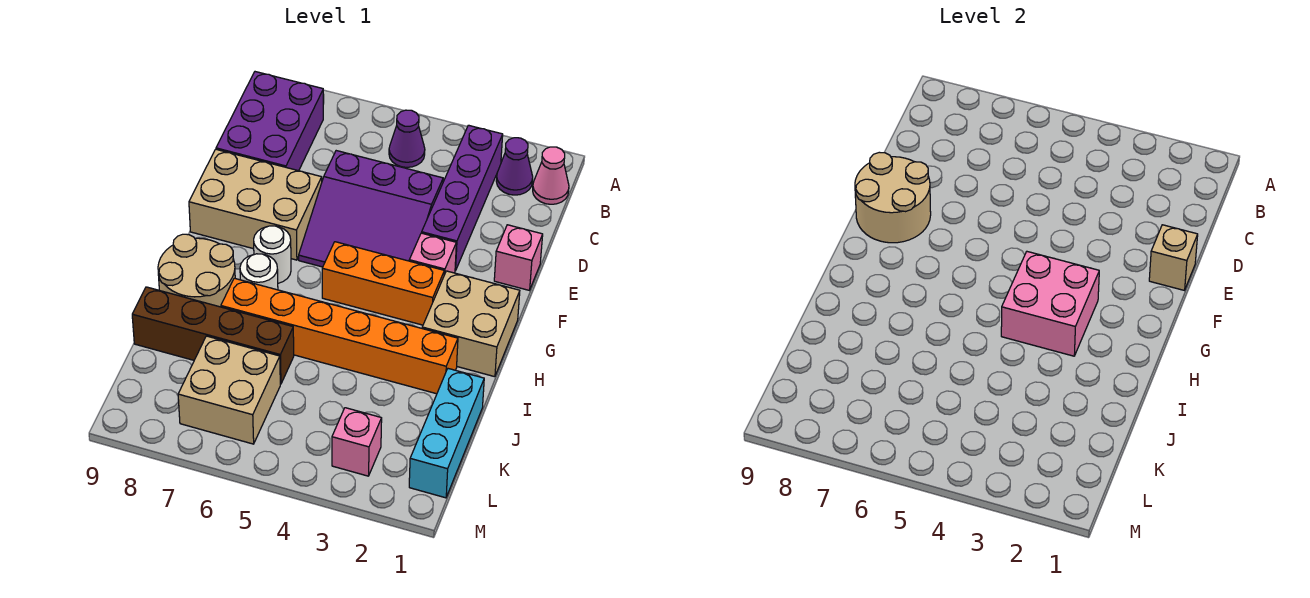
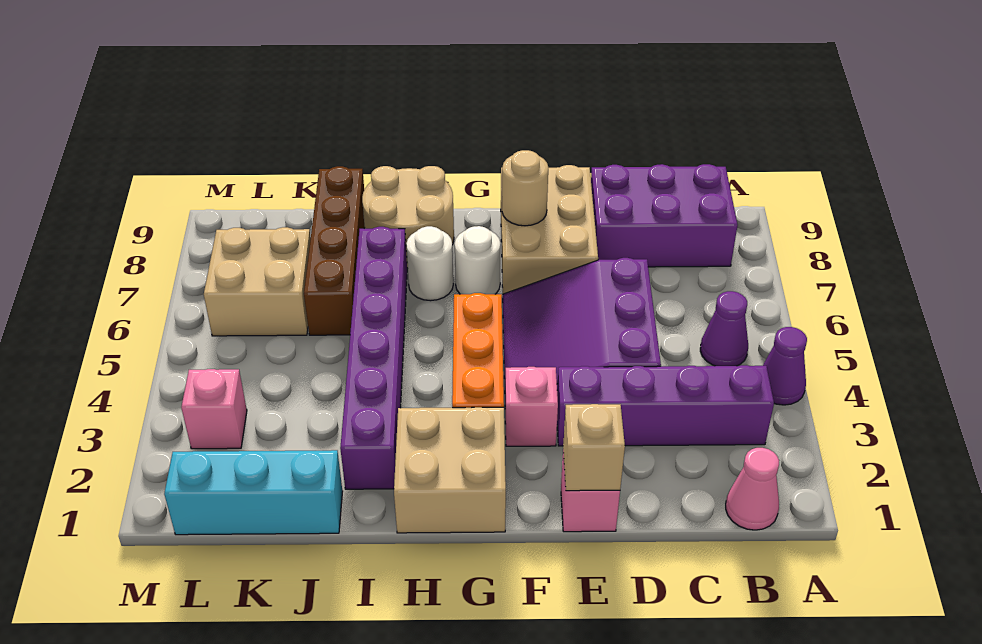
purple 1x1 cone [496,138,533,195] -> purple 1x1 cone moved to [763,327,807,405]
tan 2x2 round brick [855,152,931,243] -> tan 1x1 round brick [502,150,548,226]
pink 2x2 brick [1001,252,1099,356] -> none
orange 1x6 brick [221,278,458,394] -> purple 1x6 brick [340,227,407,489]

